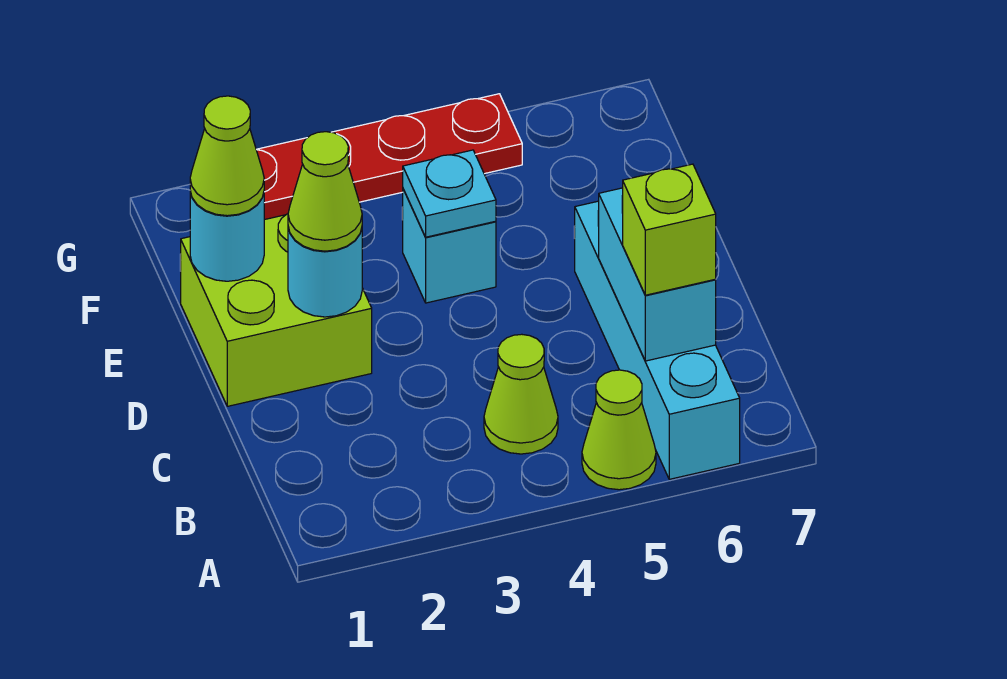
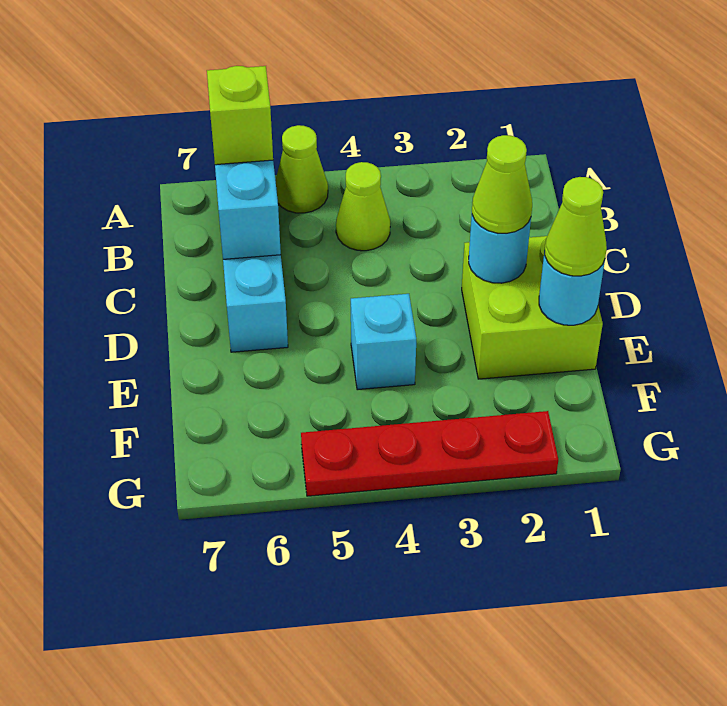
cyan 1x1 plate [403,150,496,237] -> none

